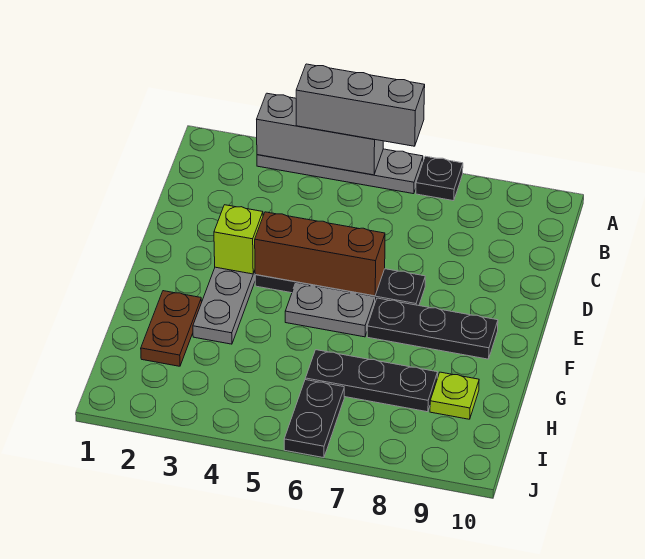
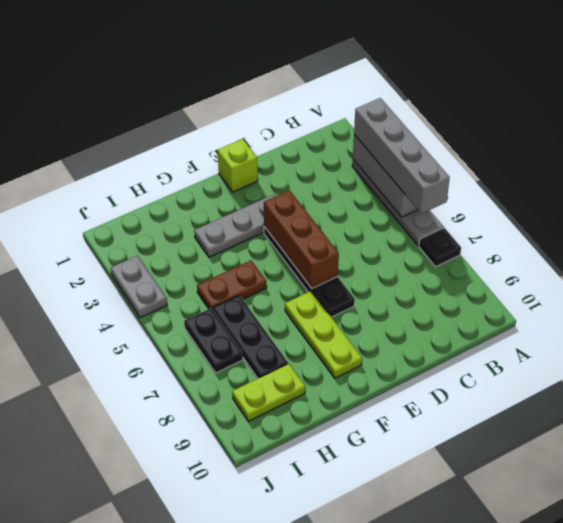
grey 1x3 brick [296,64,425,146] -> grey 1x4 brick [354,98,450,213]
lime 1x1 brick [214,205,263,274] -> lime 1x1 brick moved to [218,139,258,192]
grey 1x2 plate [285,284,375,337] -> grey 1x2 plate moved to [111,256,167,318]
black 1x3 plate [367,298,498,359] -> lime 1x3 plate [285,291,362,378]
brown 1x2 plate [141,291,202,366] -> brown 1x2 plate moved to [197,261,267,310]
lime 1x1 plate [430,372,479,419] -> lime 1x2 plate [232,364,305,421]
black 1x2 plate [284,380,344,458] -> black 1x2 plate turned to [184,308,243,373]

